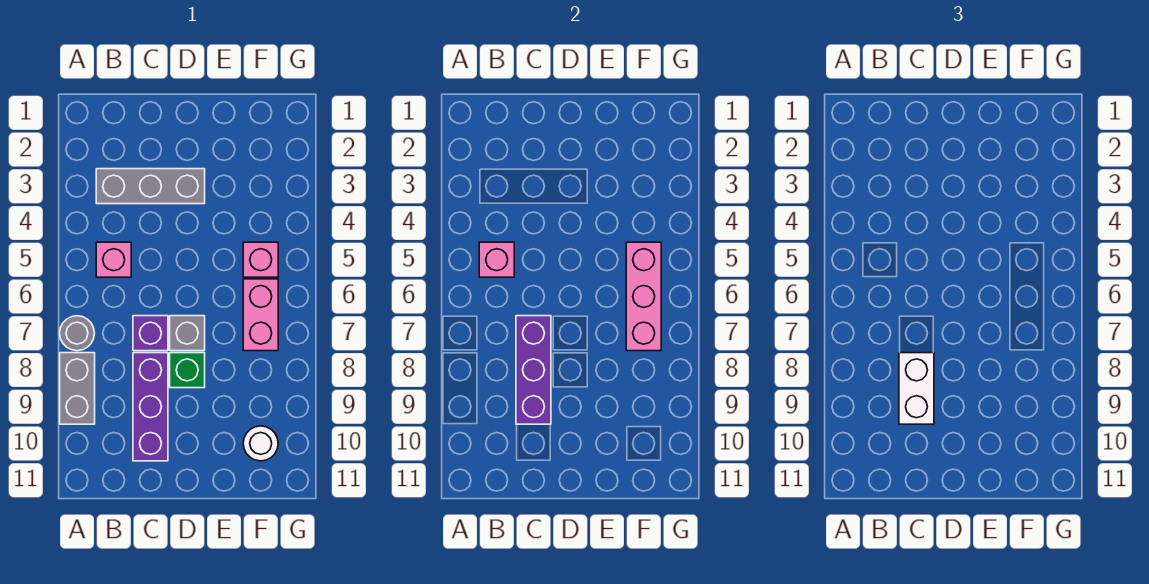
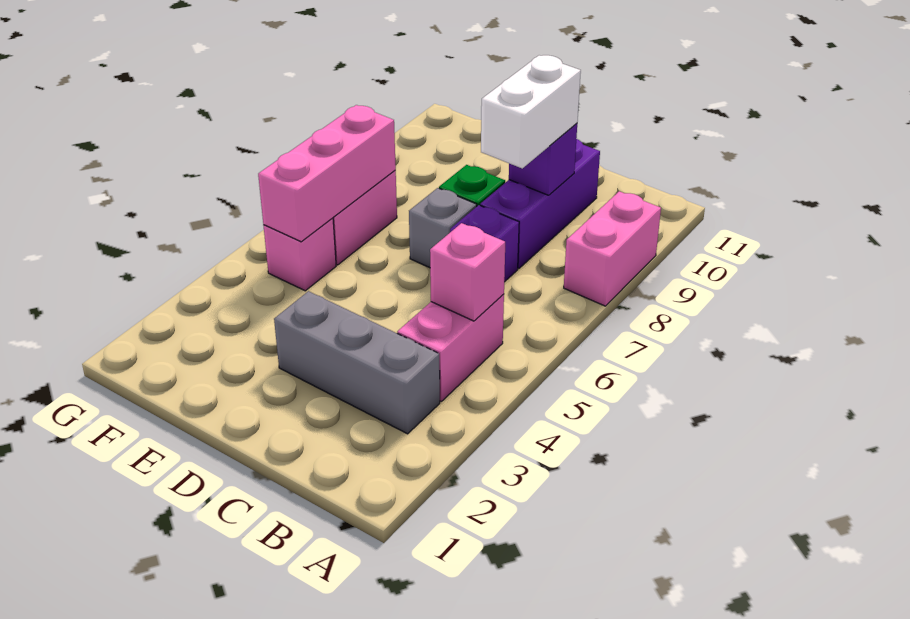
grey 1x1 round brick [60,316,94,351] -> none
grey 1x2 brick [60,353,95,424] -> pink 1x2 brick [564,191,661,306]
pink 1x1 brick [96,242,131,277] -> pink 1x2 brick [397,294,504,401]
purple 1x3 brick [516,316,551,424] -> purple 1x1 brick [509,123,577,195]
white 1x1 round brick [243,426,278,461] -> none

